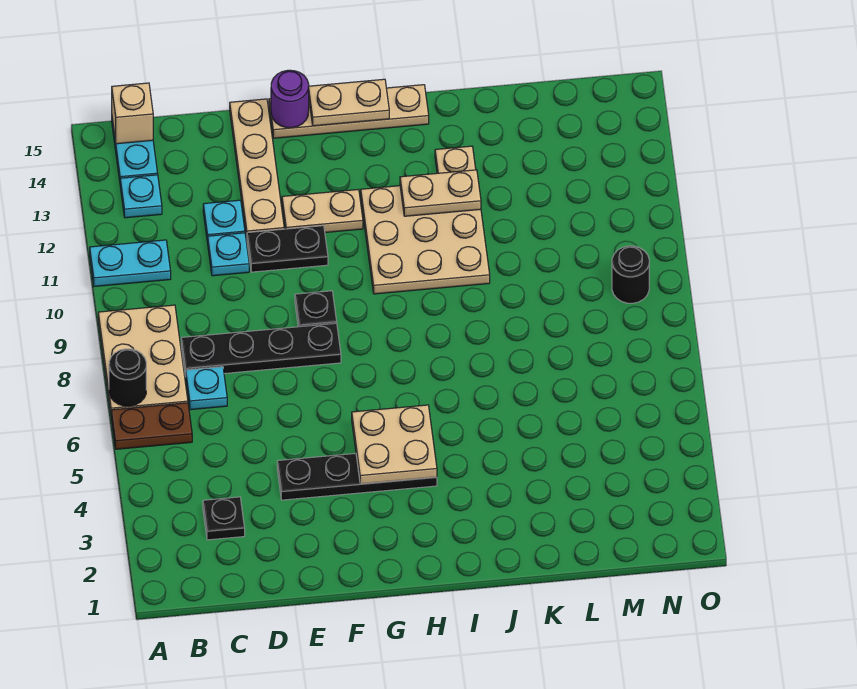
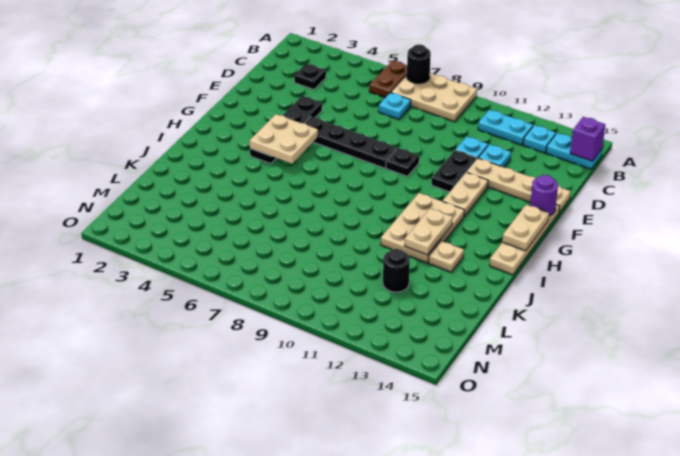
cyan 1x2 plate [90,240,171,286] -> cyan 1x2 plate turned to [478,110,533,145]
tan 1x1 brick [112,83,153,144] -> purple 1x1 brick [570,117,605,161]
black 1x4 plate [181,323,341,377] -> black 1x4 plate turned to [305,117,397,168]
tan 3x3 plate [361,186,490,294] -> tan 2x3 plate [381,193,464,263]
black 1x1 round brick [612,246,649,303] -> black 1x1 round brick moved to [383,249,410,292]

